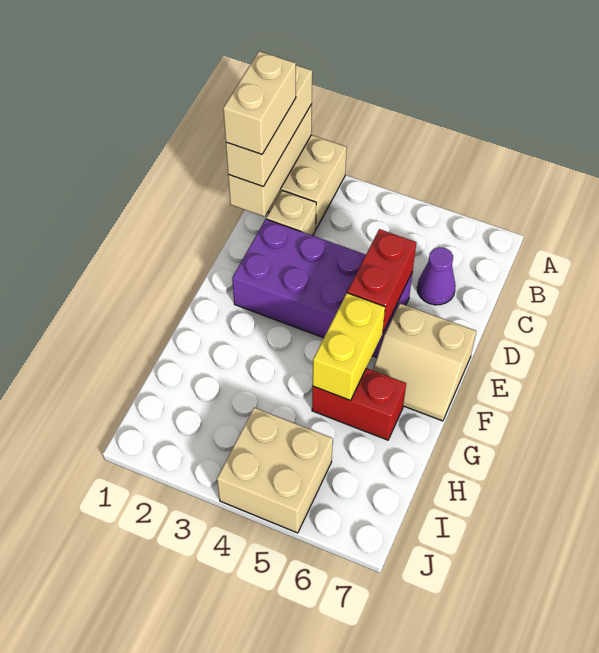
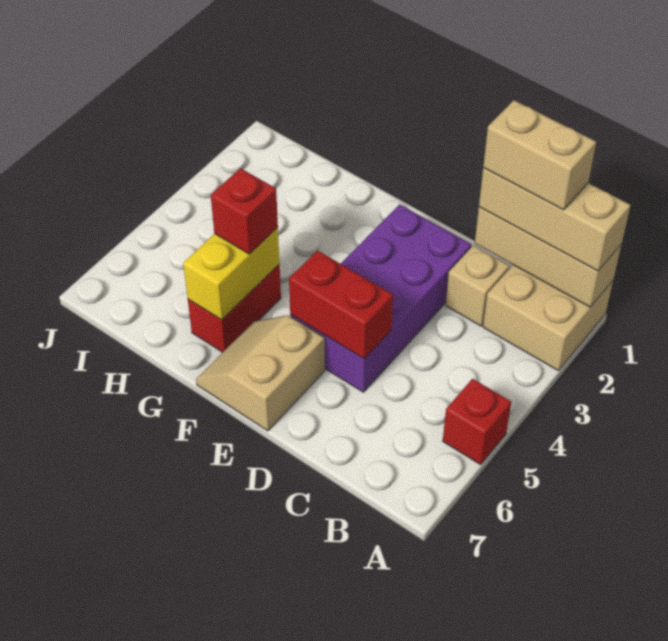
none -> red 1x1 brick [443,379,511,465]
purple 1x1 cone [417,247,456,305] -> none
yellow 1x2 brick [313,293,385,400] -> yellow 1x2 brick turned to [183,227,280,320]
none -> red 1x1 brick [211,168,278,254]
tan 2x2 brick [217,408,333,533] -> none

